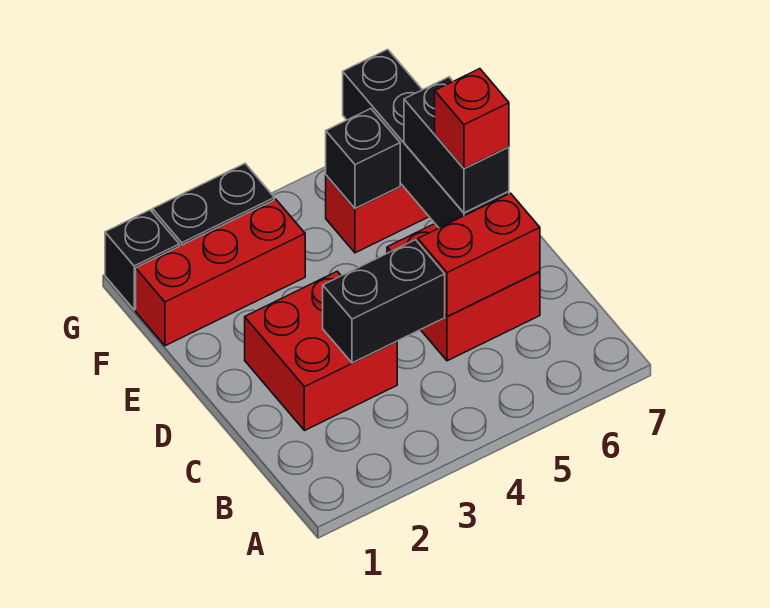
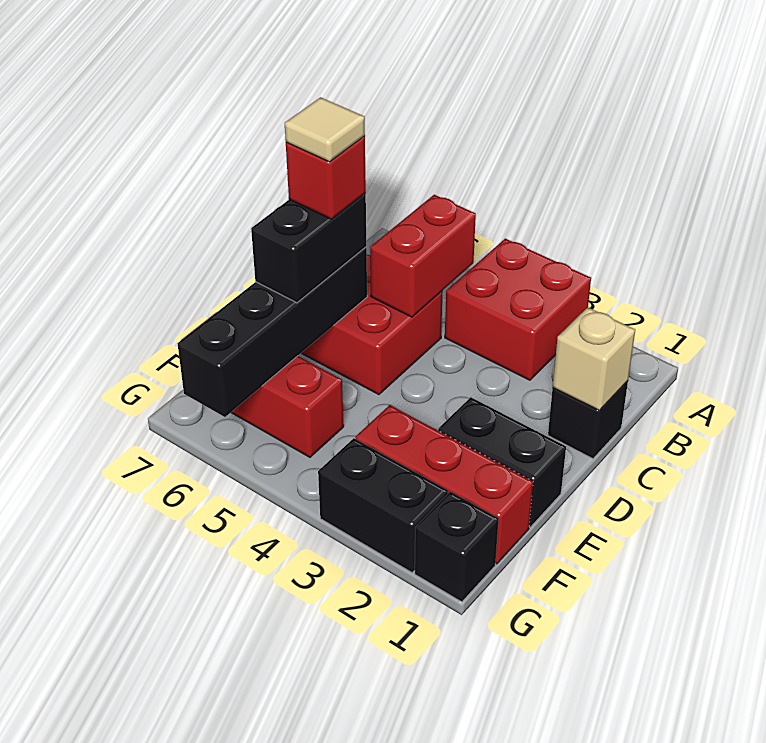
none -> tan 1x1 brick [553,307,635,411]
red 2x2 brick [245,271,397,431] -> red 2x2 brick moved to [445,239,591,380]
black 1x2 brick [323,240,445,363] -> black 1x2 brick moved to [438,397,566,527]
red 1x2 brick [418,193,540,316] -> red 1x2 brick turned to [370,195,476,317]
none -> tan 1x1 tile [285,97,365,162]
black 1x1 brick [326,109,400,208] -> black 1x1 brick moved to [548,381,628,459]

